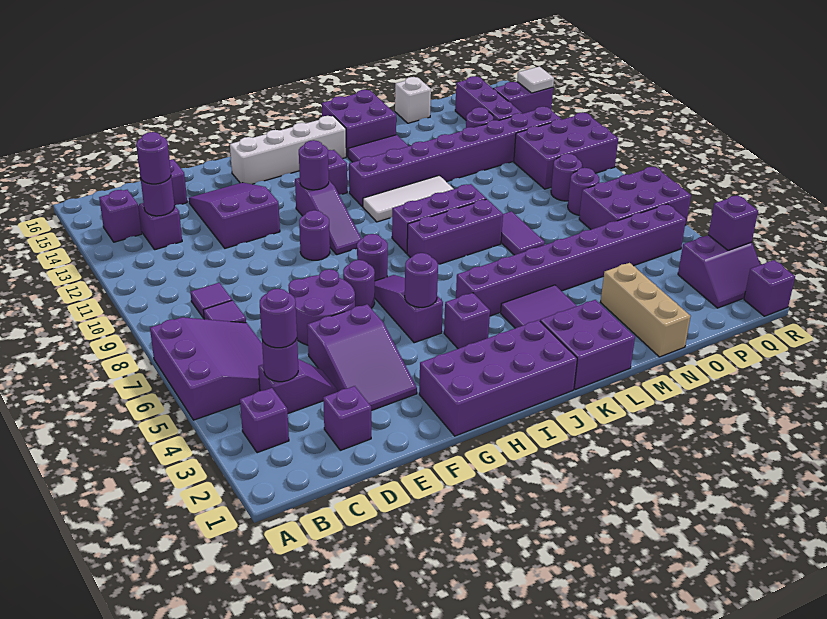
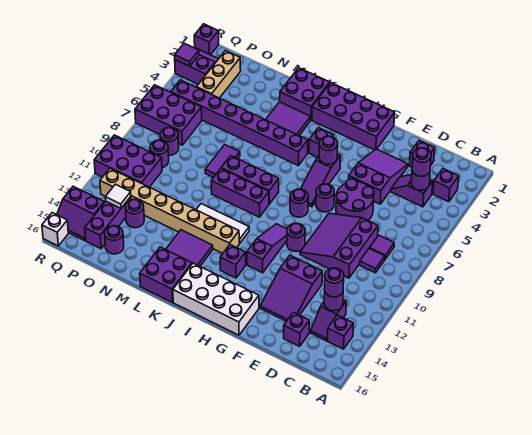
purple 3x3 slope [150,317,263,420] -> purple 3x3 slope moved to [300,213,378,278]
white 1x4 brick [230,116,346,184] -> white 2x4 brick [173,263,259,335]
purple 1x1 round brick [299,140,329,190] -> purple 1x1 round brick moved to [105,226,124,254]
purple 1x8 brick [349,107,562,207] -> tan 1x8 brick [100,169,240,253]
tan 1x3 brick [601,263,691,357] -> tan 1x3 brick moved to [197,51,241,98]
white 1x1 brick [395,77,431,123] -> white 1x1 brick moved to [42,213,68,246]
purple 1x1 brick [708,195,758,250] -> purple 1x1 tile [175,43,199,66]
white 1x1 tile [517,66,554,93] -> white 1x1 tile moved to [105,184,131,208]

